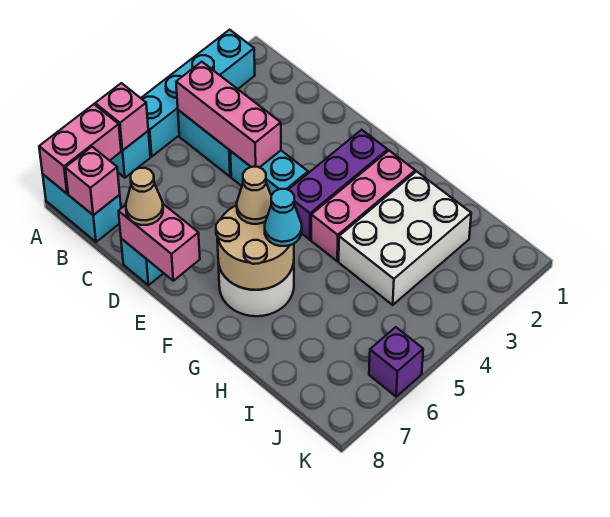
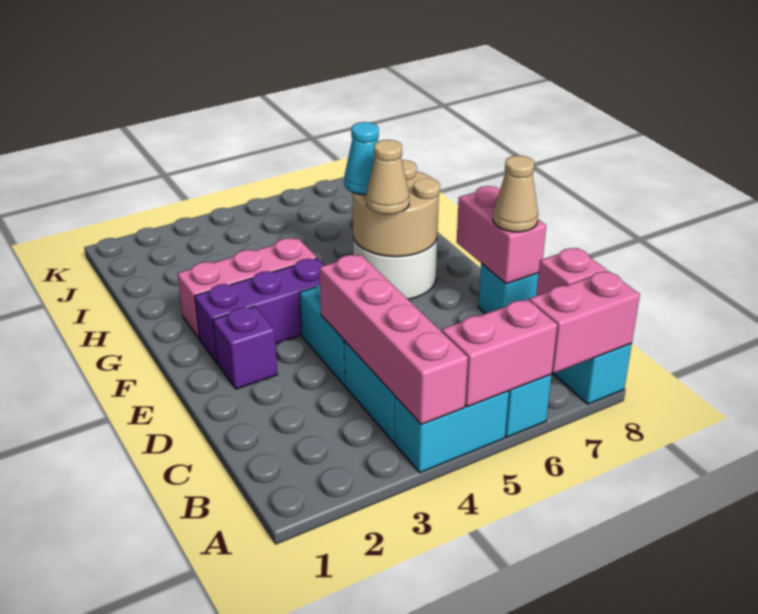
cyan 1x4 brick [141,30,255,157] -> cyan 1x2 brick [394,391,509,473]
pink 1x1 brick [95,83,148,151] -> pink 1x2 brick [442,299,557,407]
pink 1x3 brick [176,62,281,168] -> pink 1x4 brick [319,255,468,424]
white 2x3 brick [339,171,471,305] -> none
purple 1x1 brick [369,327,423,397] -> purple 1x1 brick moved to [213,306,278,389]

